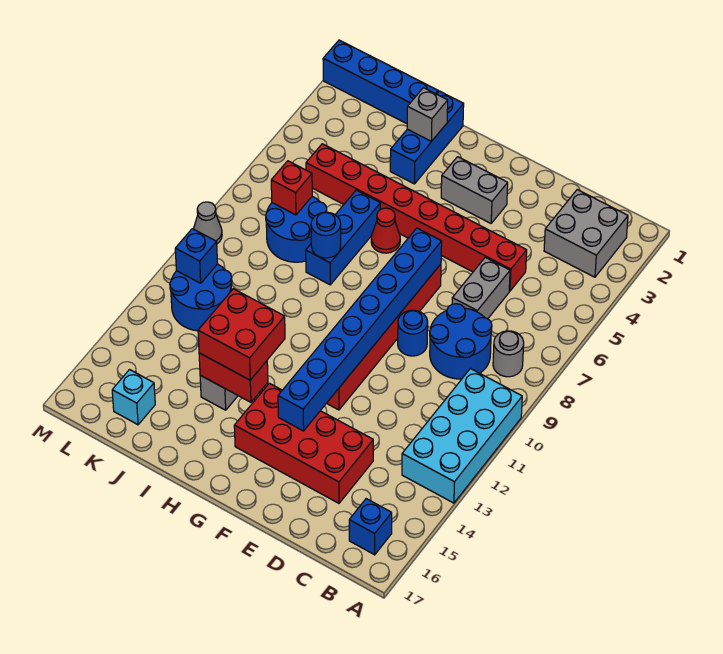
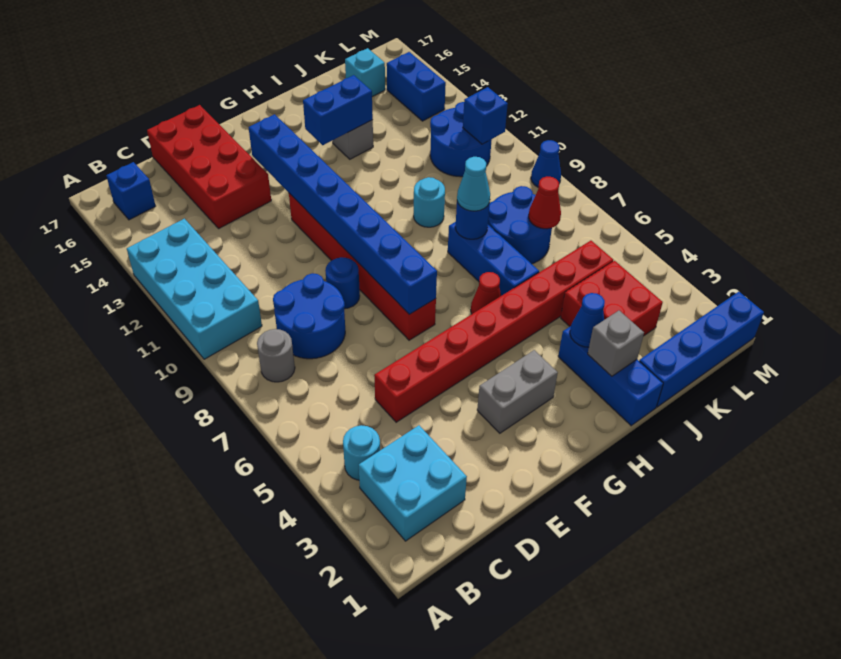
grey 2x2 brick [544,190,628,277] -> cyan 2x2 brick [359,425,467,541]
none -> cyan 1x1 round brick [343,425,380,480]
grey 1x2 brick [452,257,510,319] -> none
red 2x4 brick [234,383,373,503] -> red 2x4 brick turned to [147,105,271,228]
red 2x2 brick [198,289,285,380] -> red 2x2 brick moved to [561,261,663,336]
red 1x2 brick [199,353,268,402] -> blue 1x2 brick [303,75,373,145]
none -> blue 1x1 cone [570,293,605,347]
none -> cyan 1x1 cone [457,157,490,211]
none -> cyan 1x1 round brick [414,177,445,227]
red 1x1 brick [271,161,312,215] -> red 1x1 cone [529,177,561,229]
none -> blue 1x2 brick [387,52,446,121]
grey 1x1 cone [194,202,222,244] -> blue 1x1 cone [531,140,561,187]

